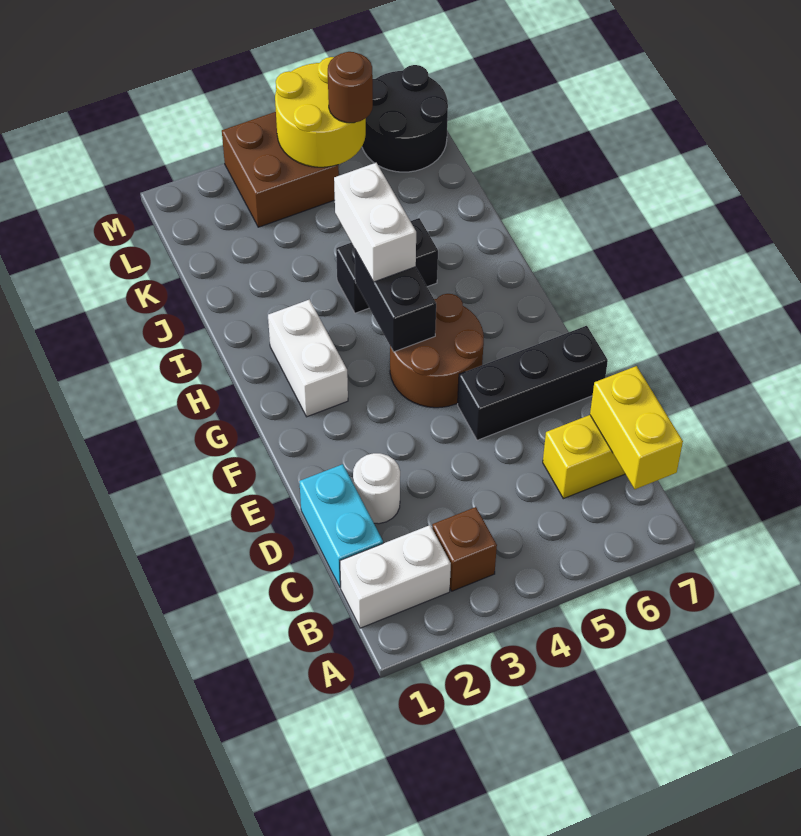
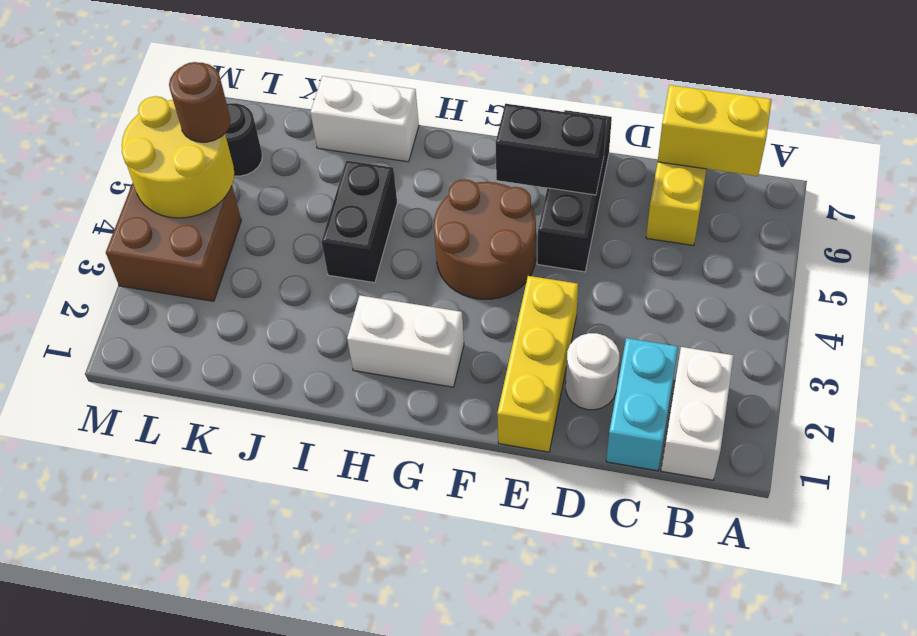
brown 1x1 brick [432,507,497,591] -> none
cyan 1x2 brick [299,464,383,588] -> cyan 1x2 brick turned to [606,338,678,471]
none -> yellow 1x3 brick [497,276,578,452]
black 1x2 brick [355,250,436,352] -> black 1x2 brick moved to [496,104,607,195]
white 1x2 brick [334,163,416,282] -> white 1x2 brick moved to [311,76,419,162]
black 2x2 round brick [362,65,448,172] -> black 1x1 round brick [225,103,262,176]

